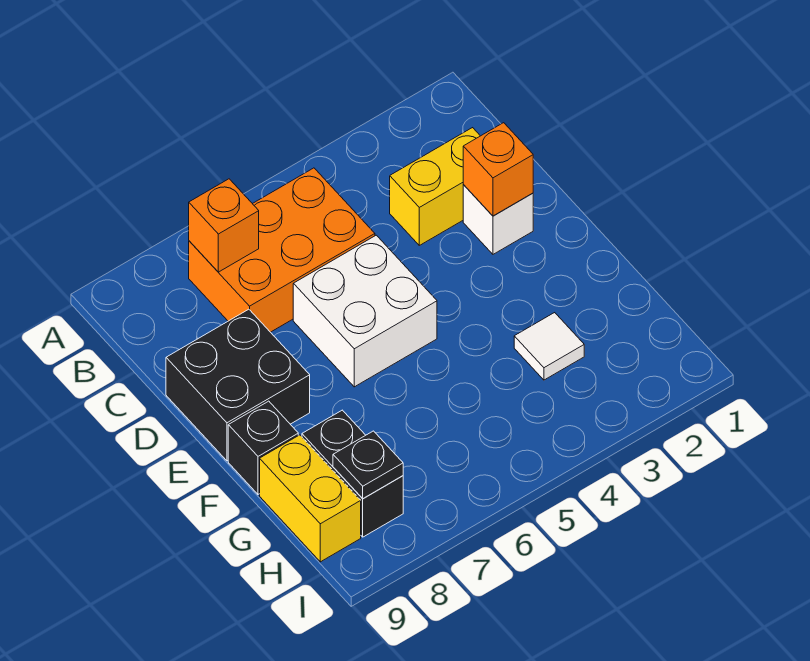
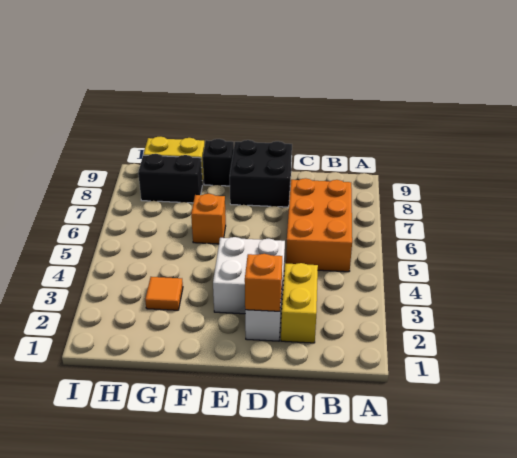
orange 1x1 brick [189,179,259,272] -> orange 1x1 brick moved to [191,194,226,244]
white 2x2 brick [293,235,437,387] -> white 2x2 brick moved to [213,237,285,314]
white 1x1 tile [514,313,584,380] -> orange 1x1 tile [145,277,183,310]
black 1x1 plate [333,431,403,499] -> none

